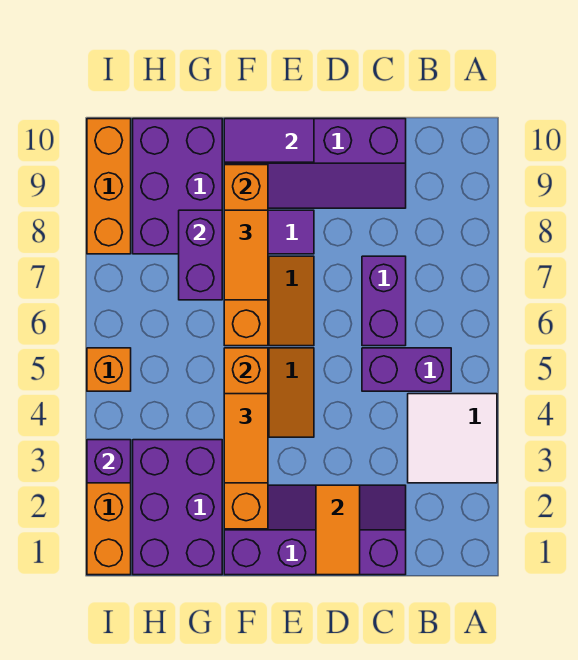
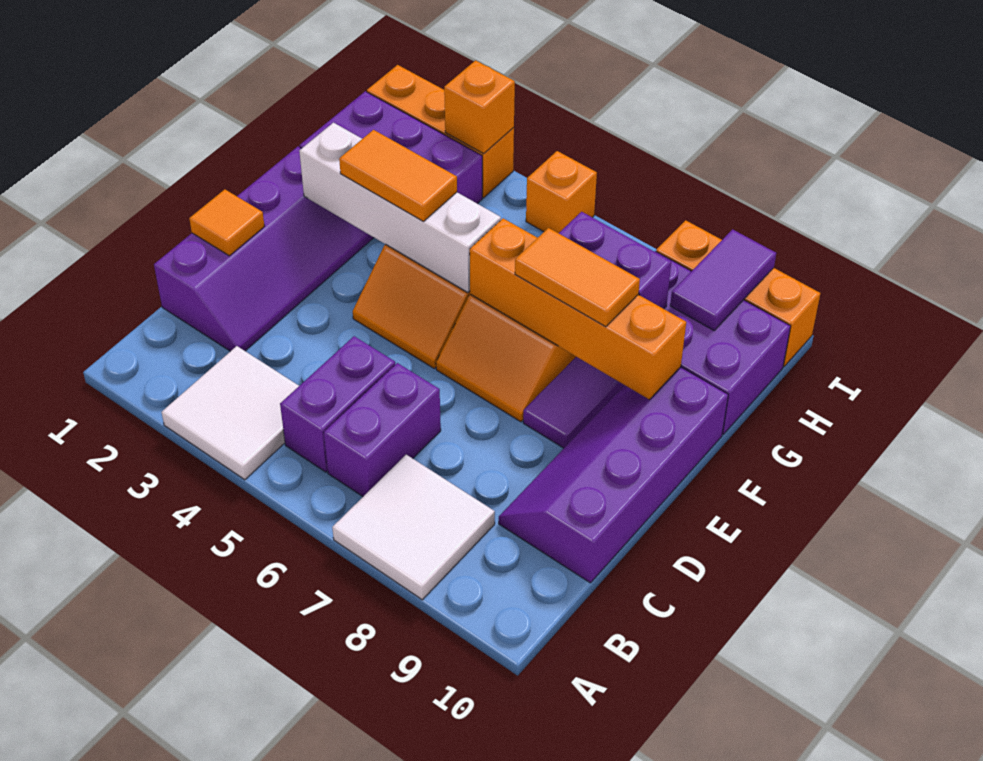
none -> white 2x2 tile [332,455,495,600]
purple 1x2 brick [362,256,406,346] -> purple 1x2 brick turned to [324,363,441,496]
orange 1x2 tile [316,485,360,575] -> orange 1x1 tile [189,189,264,256]
purple 1x2 tile [224,119,314,162] -> purple 1x2 tile moved to [670,229,776,330]
orange 1x4 brick [224,348,268,529] -> white 1x4 brick [299,123,501,293]
purple 1x1 brick [87,440,131,483] -> orange 1x1 brick [444,60,515,154]

